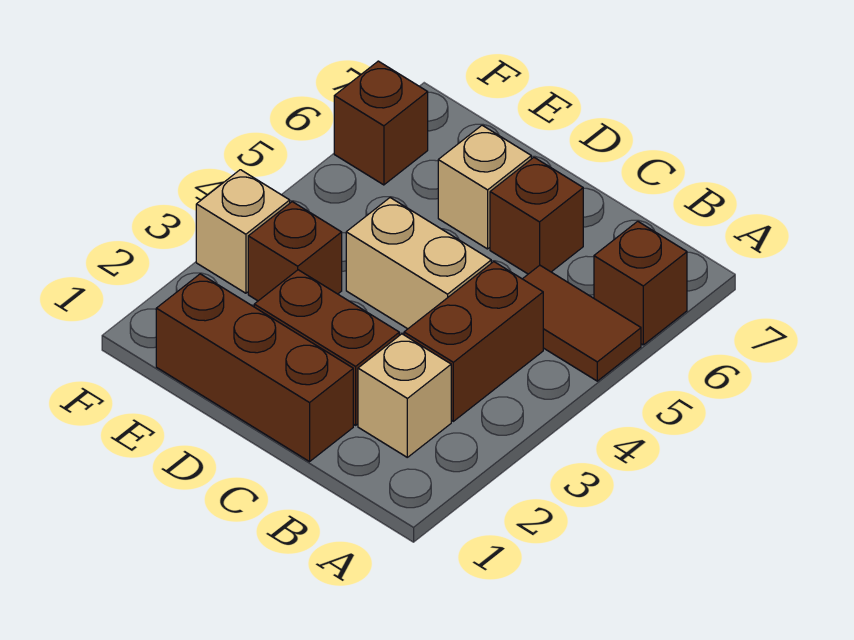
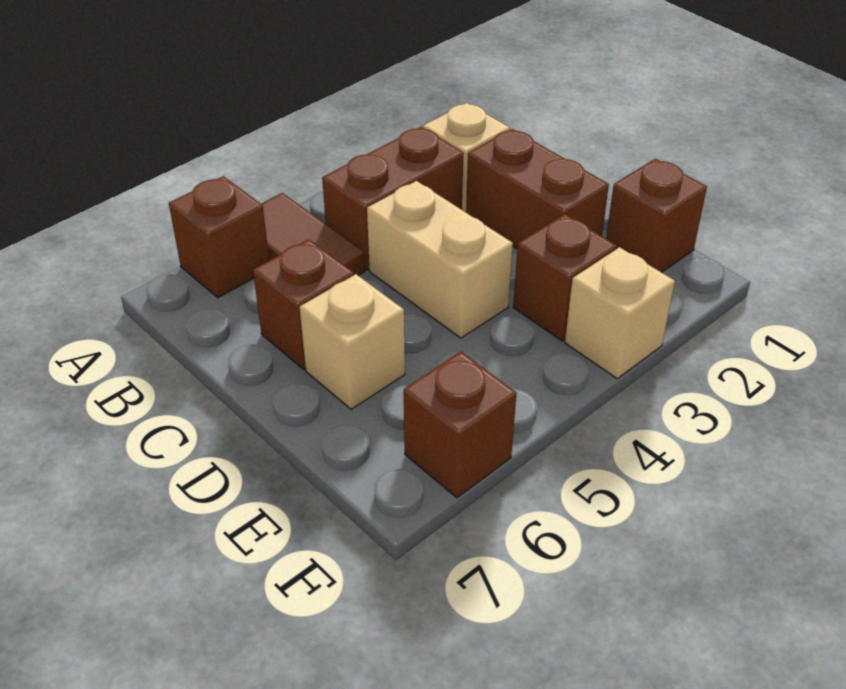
brown 1x3 brick [156,274,353,462] -> brown 1x1 brick [606,159,707,272]

